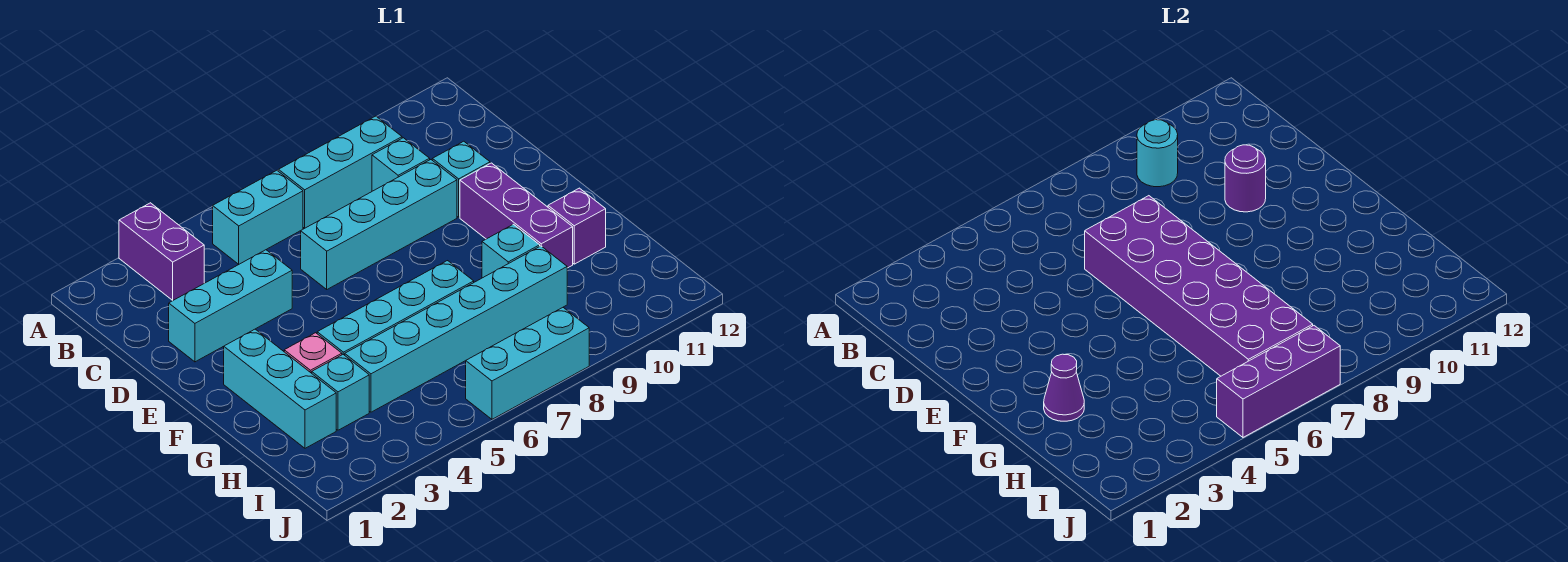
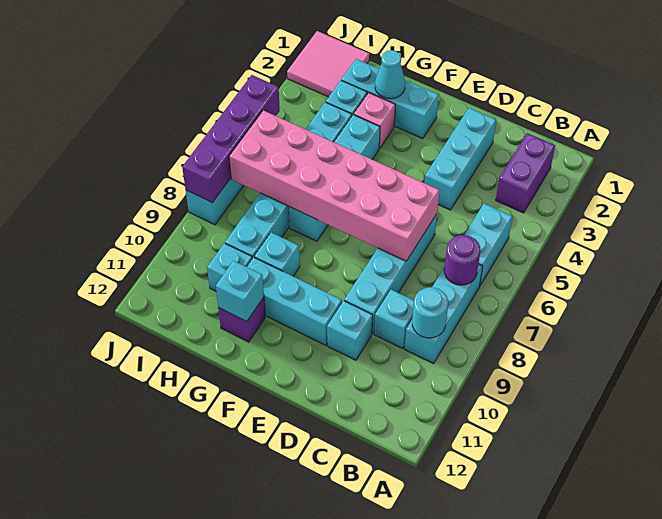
purple 1x2 brick [119,203,204,300] -> purple 1x2 brick turned to [496,133,555,213]
purple 2x6 brick [1085,196,1313,376] -> pink 2x6 brick [229,110,439,261]
purple 1x1 round brick [1225,145,1266,212] -> purple 1x1 round brick moved to [444,235,480,285]
purple 1x3 brick [460,163,573,268] -> cyan 1x3 brick [247,257,342,345]
purple 1x1 cone [1044,354,1084,421] -> cyan 1x1 cone [375,50,405,99]
none -> cyan 1x1 brick [216,261,264,321]
none -> cyan 1x1 brick [207,243,252,291]
none -> pink 2x2 tile [287,31,369,97]
purple 1x3 brick [1217,326,1340,437] -> purple 1x4 brick [182,75,280,202]

